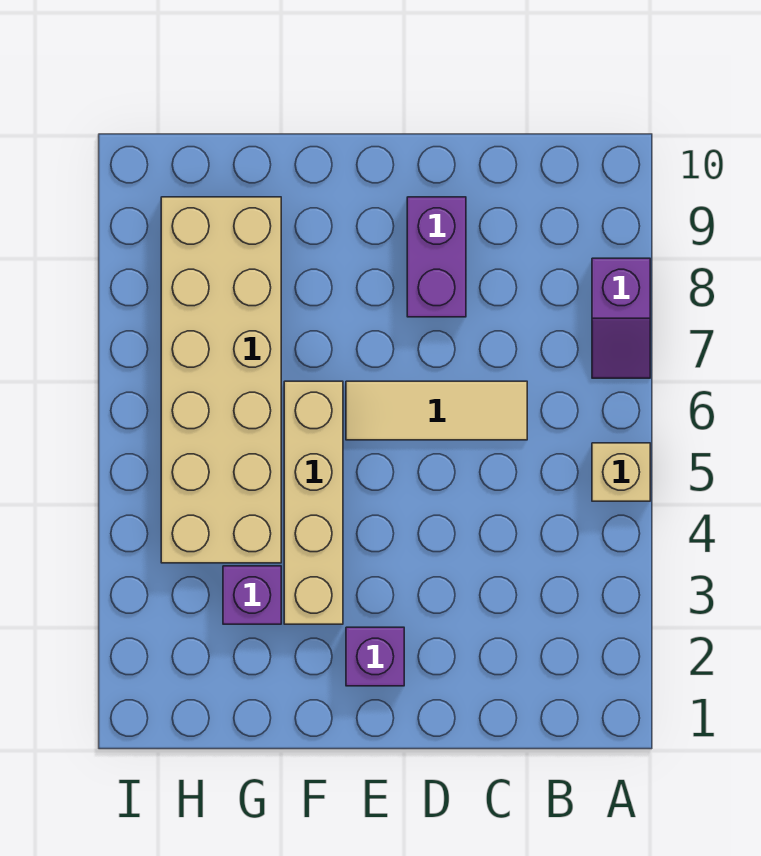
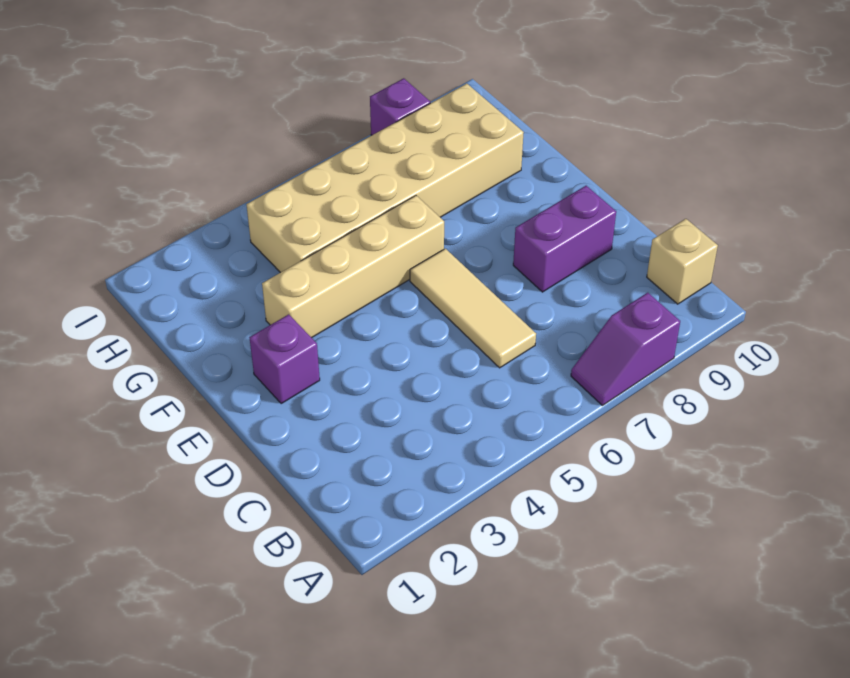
tan 1x1 brick [592,443,650,501] -> tan 1x1 brick moved to [647,219,718,304]
purple 1x1 brick [223,566,281,624] -> purple 1x1 brick moved to [370,78,430,135]

